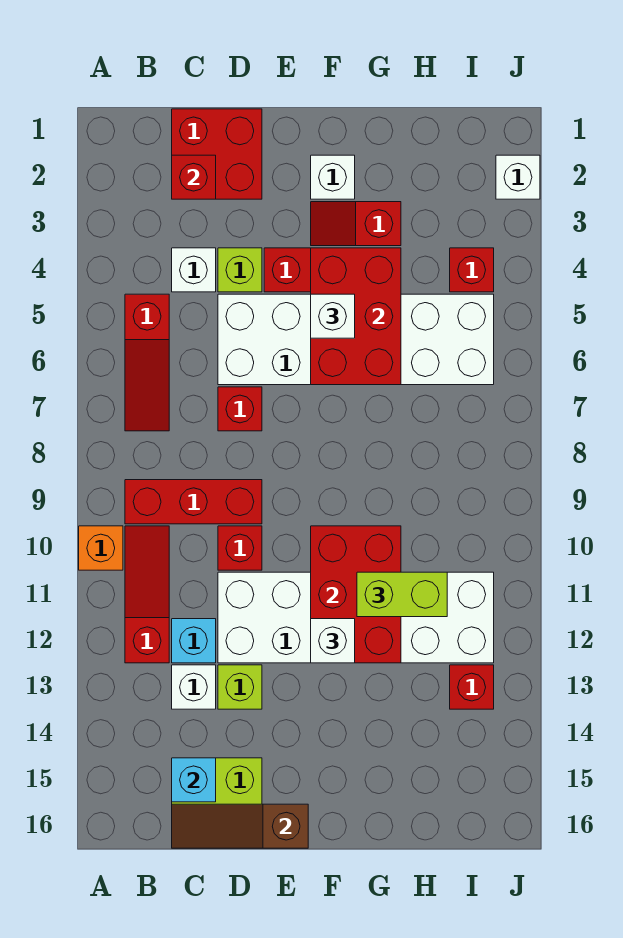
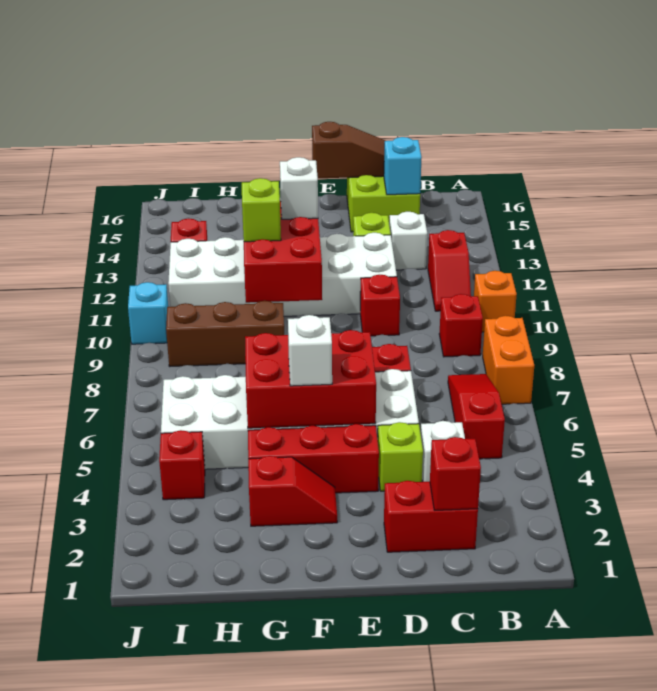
none -> orange 1x2 brick [483,316,534,404]
red 1x3 brick [125,480,262,524] -> red 1x1 brick [439,294,483,357]
red 1x3 slope [125,526,169,663] -> red 1x2 slope [428,230,471,311]
red 2x2 brick [172,109,262,199] -> red 1x2 brick [384,481,478,552]
cyan 1x1 brick [172,619,216,663] -> cyan 1x1 brick moved to [128,282,168,344]
white 1x1 brick [311,155,355,199] -> none
red 2x3 brick [311,248,401,385] -> red 2x3 brick turned to [245,330,376,428]
none -> brown 1x3 brick [166,301,284,367]
lime 1x2 brick [357,572,447,617] -> lime 1x1 brick [242,178,281,242]
white 1x1 brick [496,155,540,199] -> none

